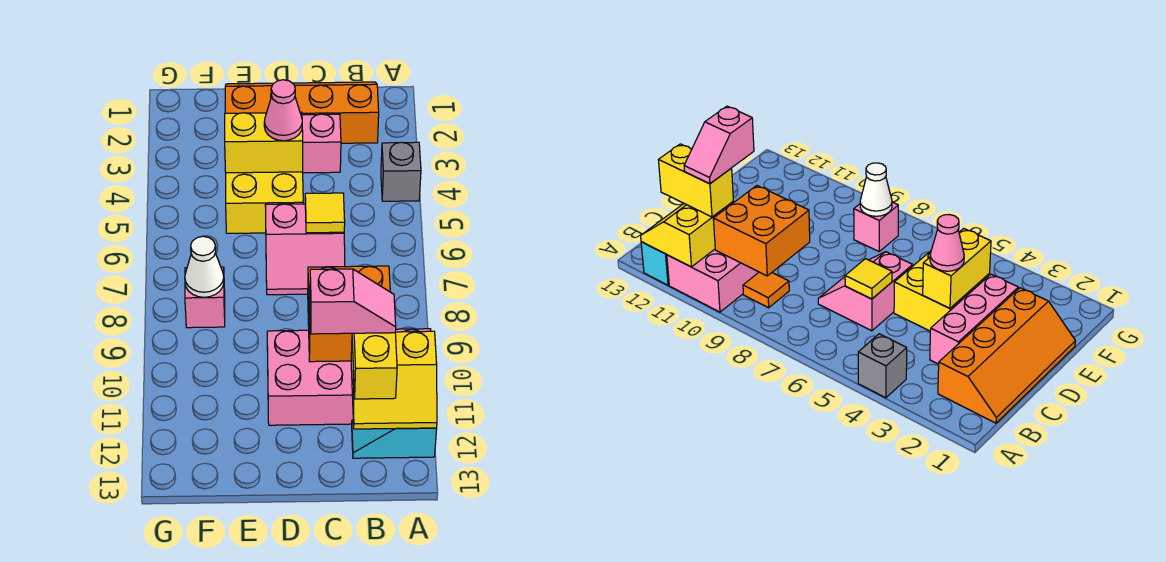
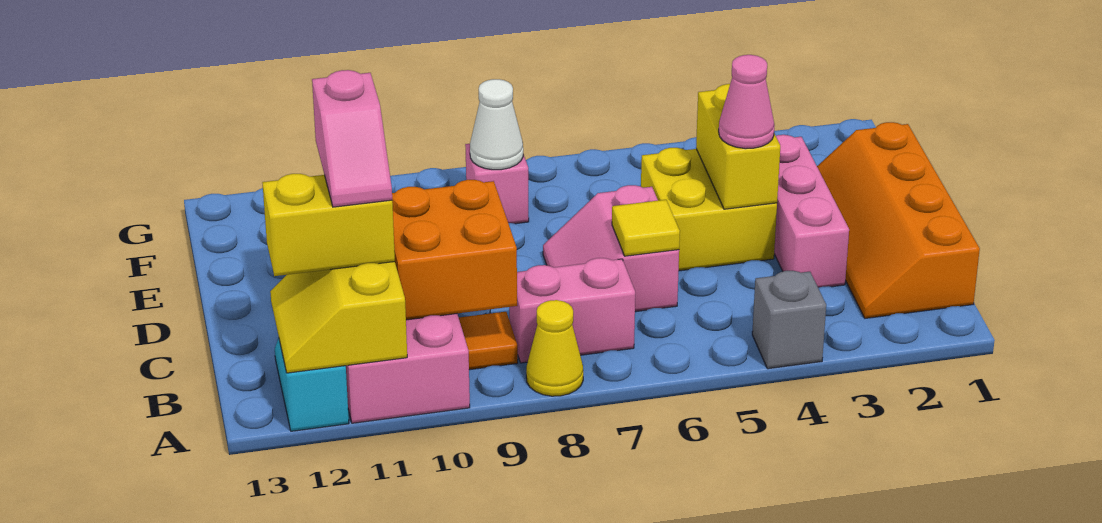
none -> yellow 1x1 cone [526,300,583,396]
orange 2x4 slope [225,82,379,143] -> orange 2x4 slope turned to [817,122,980,318]
none -> pink 1x2 brick [509,258,635,363]

